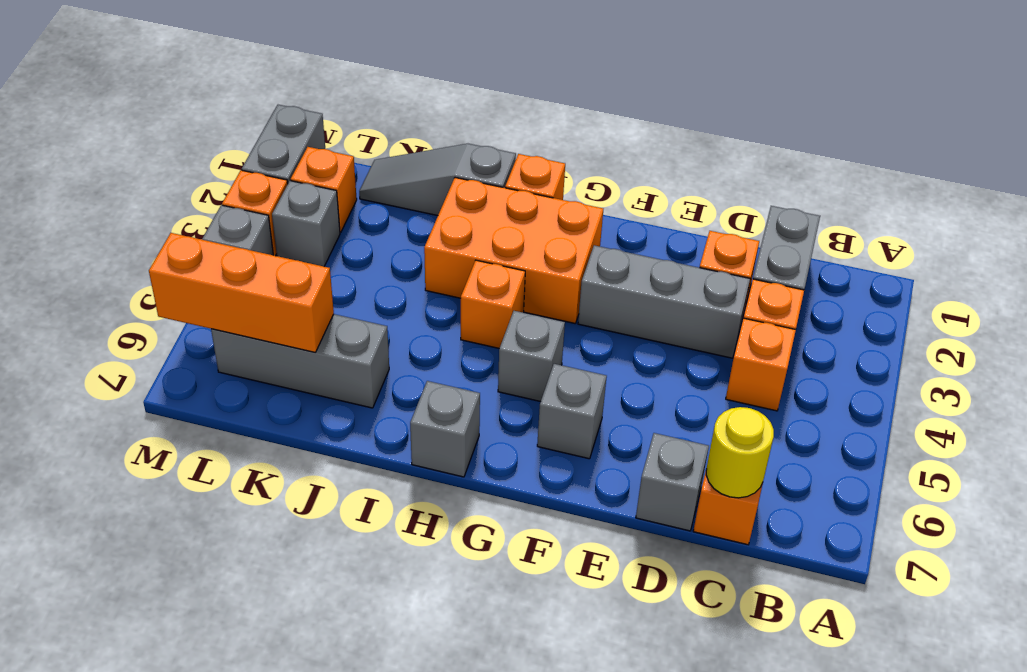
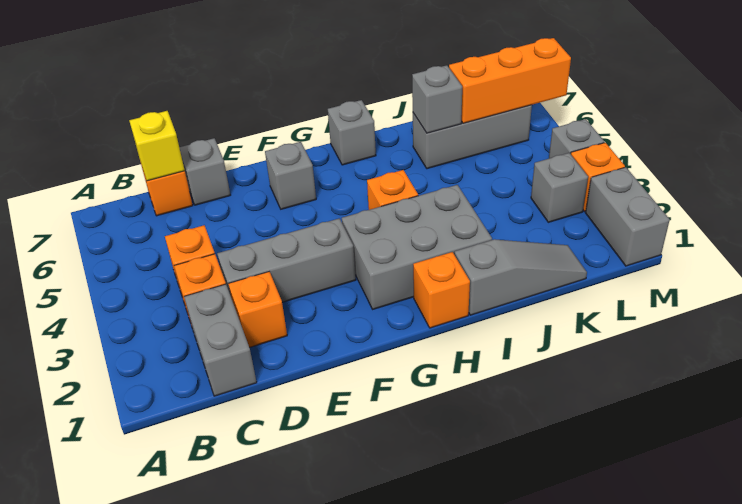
yellow 1x1 round brick [706,407,774,498] -> yellow 1x1 brick [129,111,185,181]
orange 2x3 brick [424,178,603,323] -> grey 2x3 brick [342,185,492,309]
grey 1x1 brick [498,311,565,402] -> grey 1x1 brick moved to [412,65,462,133]
orange 1x1 brick [291,147,357,233] -> none

